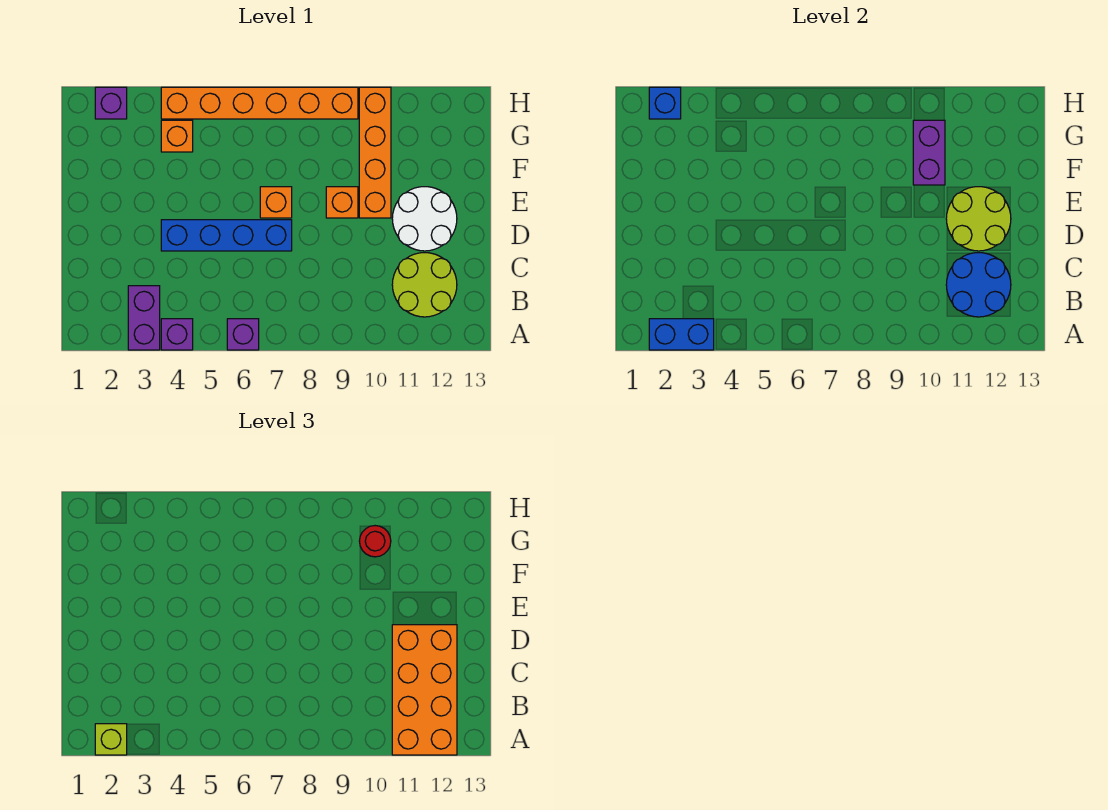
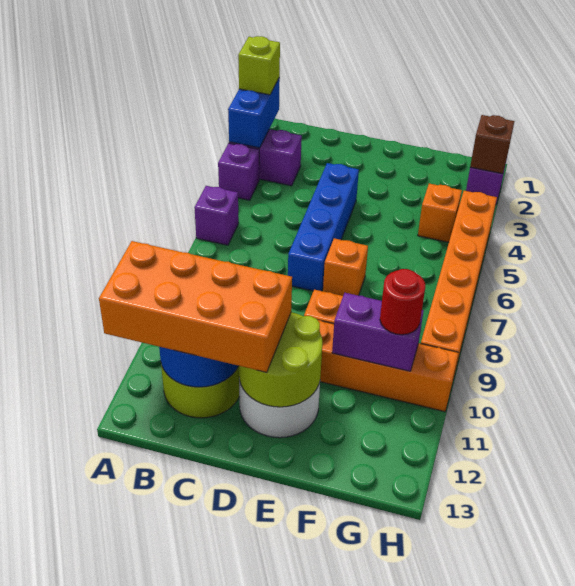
blue 1x1 brick [649,87,681,119] -> brown 1x1 brick [470,115,515,174]

